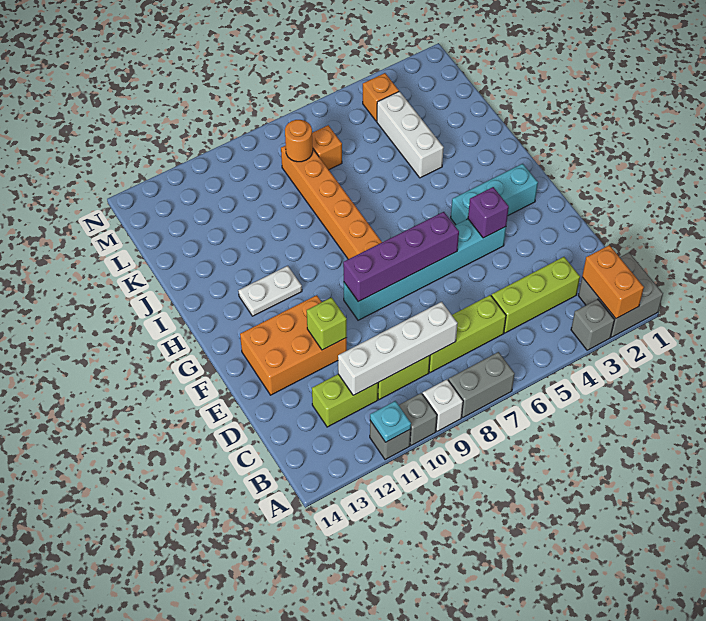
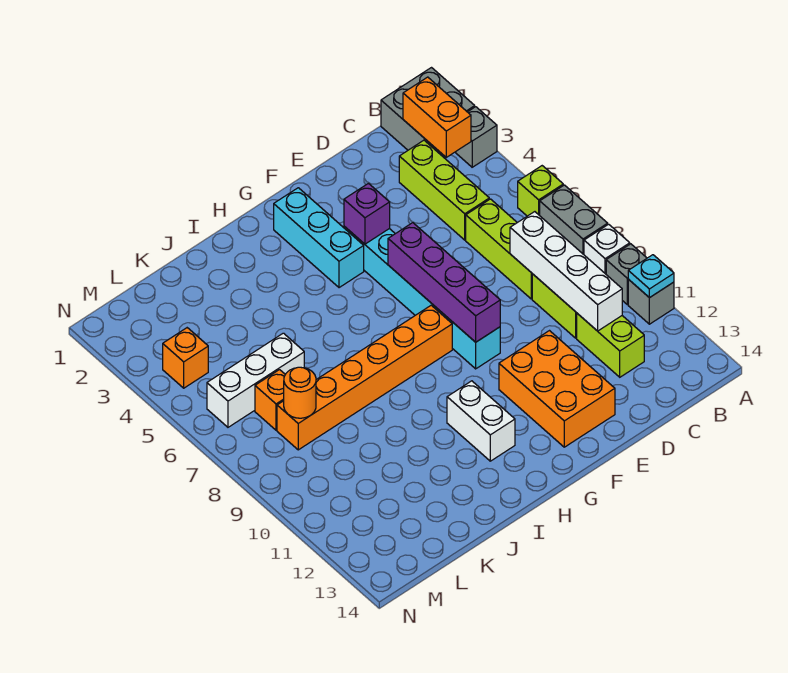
orange 1x2 brick [582,245,644,318] -> orange 1x2 brick turned to [403,77,471,157]
lime 1x1 brick [307,297,347,350] -> lime 1x1 brick moved to [518,166,563,216]
white 1x2 plate [238,266,302,316] -> white 1x2 brick [447,381,515,461]
white 1x3 brick [377,91,444,178] -> white 1x3 brick moved to [207,333,304,427]

